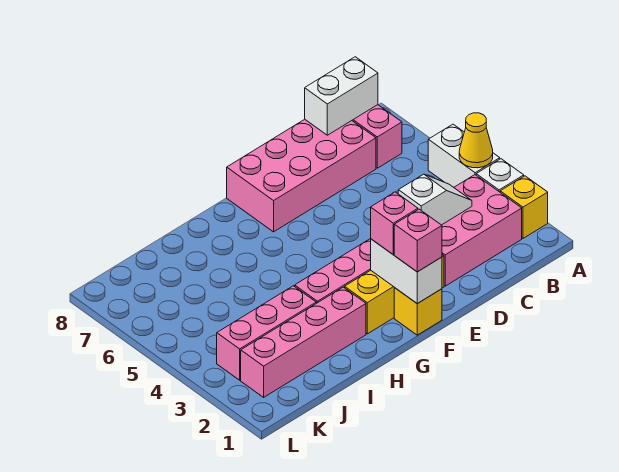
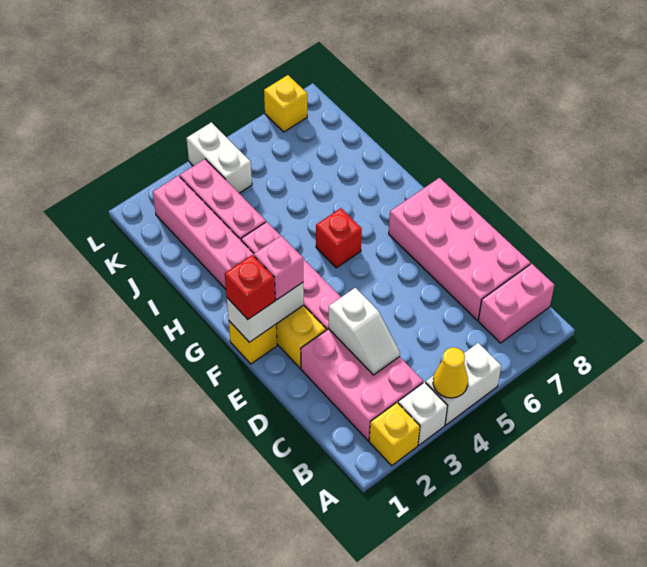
white 1x2 brick [305,57,378,135] -> white 1x2 brick moved to [187,122,252,193]
pink 1x1 brick [394,209,442,272] -> red 1x1 brick [225,255,275,319]
none -> red 1x1 brick [316,208,362,268]
none -> yellow 1x1 brick [264,75,307,132]

